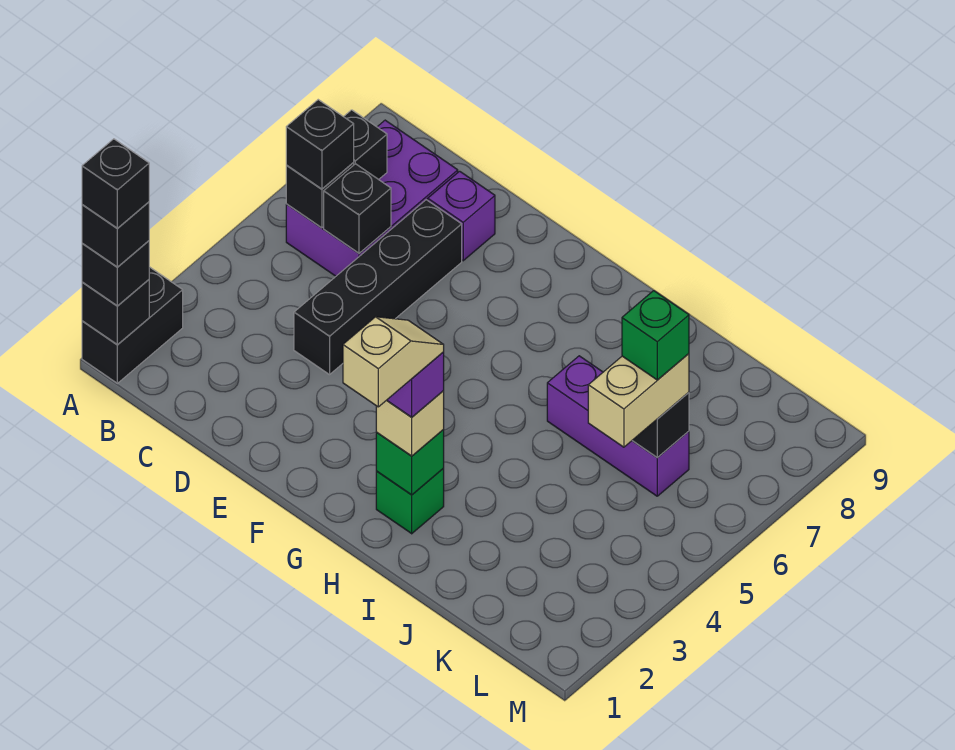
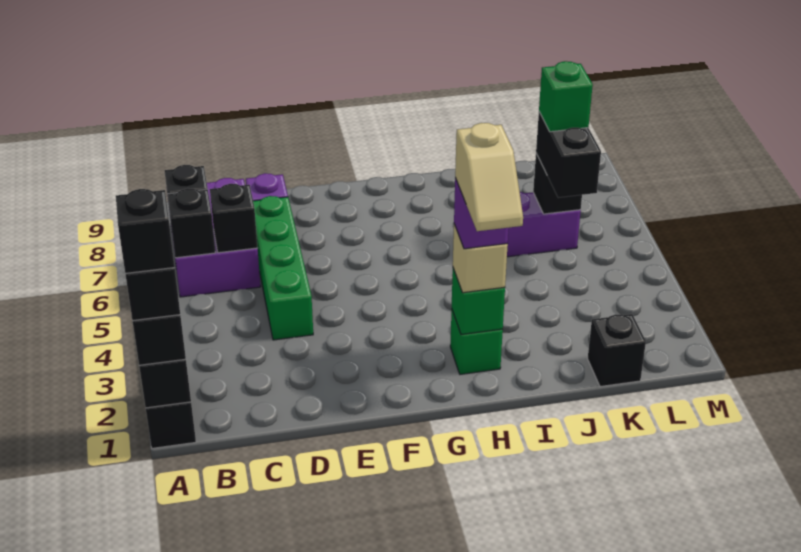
black 1x1 brick [286,100,354,189] -> black 1x1 brick moved to [588,314,646,387]
black 1x4 brick [294,200,462,375] -> green 1x4 brick [253,196,313,340]
tan 1x2 slope [343,317,444,407] -> tan 1x2 slope turned to [455,123,523,231]
tan 1x2 brick [588,354,689,447] -> black 1x2 brick [536,112,601,198]

